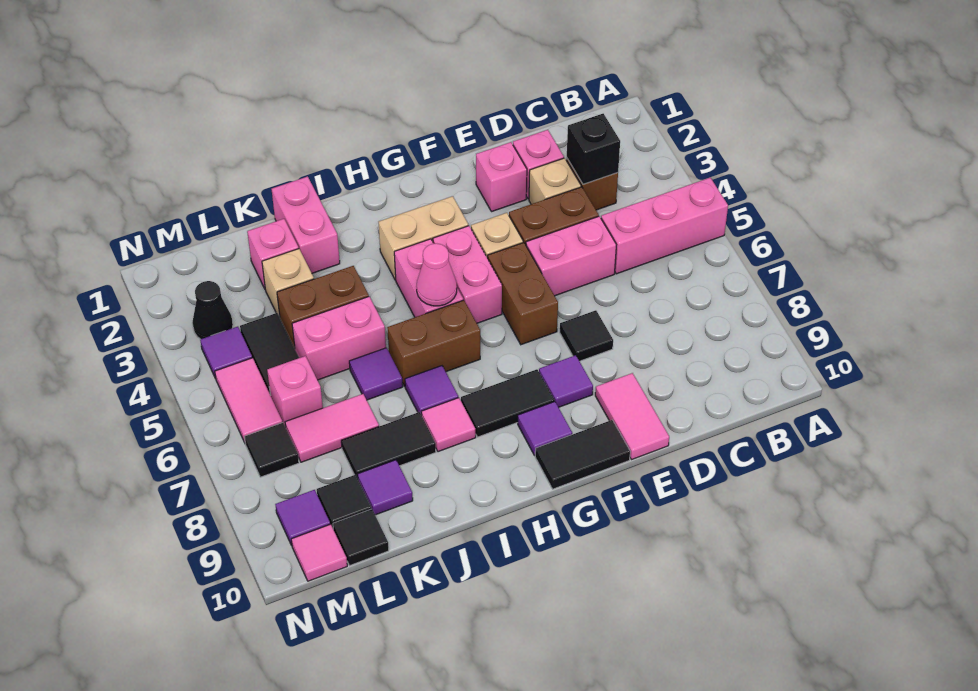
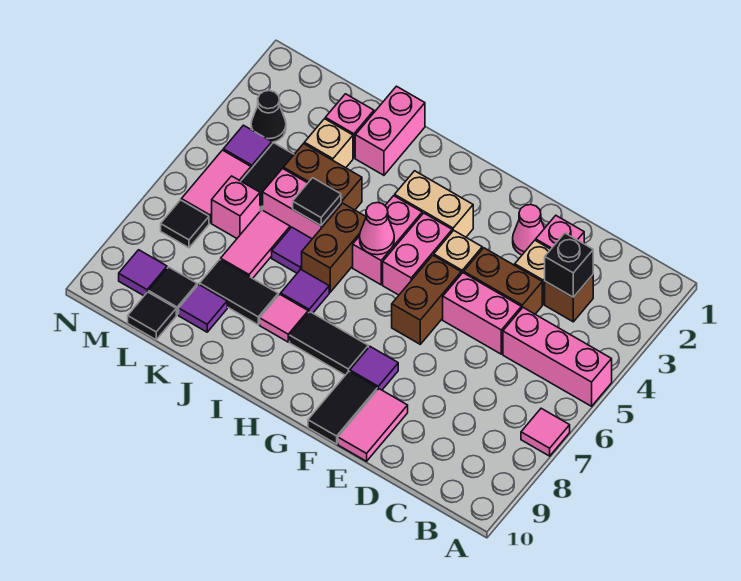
pink 1x1 brick [476,142,527,212] -> pink 1x1 cone [513,205,544,255]
black 1x1 tile [560,310,613,361] -> black 1x1 tile moved to [293,178,341,225]
black 1x2 tile [535,420,630,489] -> black 1x2 tile turned to [308,372,377,444]
purple 1x1 tile [518,401,572,456] -> none
brown 1x2 brick [387,300,480,386] -> brown 1x2 brick turned to [302,203,366,292]
pink 1x2 tile [285,394,379,462] -> pink 1x2 tile turned to [221,210,290,278]
pink 1x1 tile [291,524,347,581] -> pink 1x1 tile moved to [521,408,570,456]

